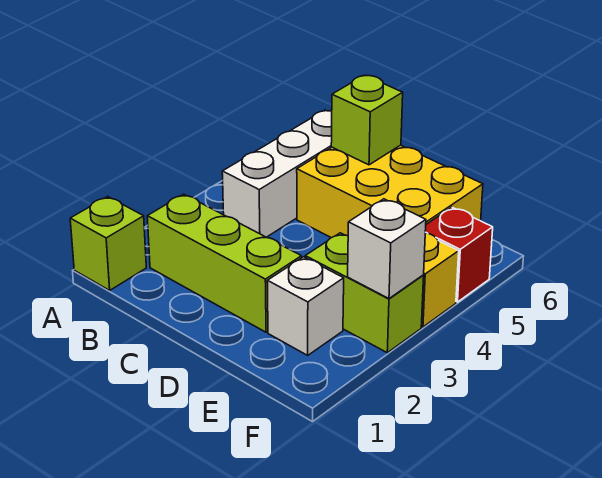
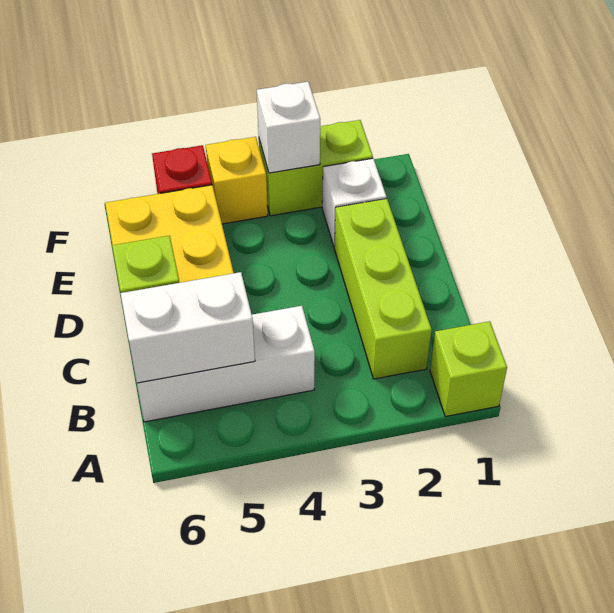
none -> white 1x2 brick [121,272,255,383]
lime 1x2 brick [305,233,424,353] -> lime 1x2 brick turned to [259,120,373,216]

